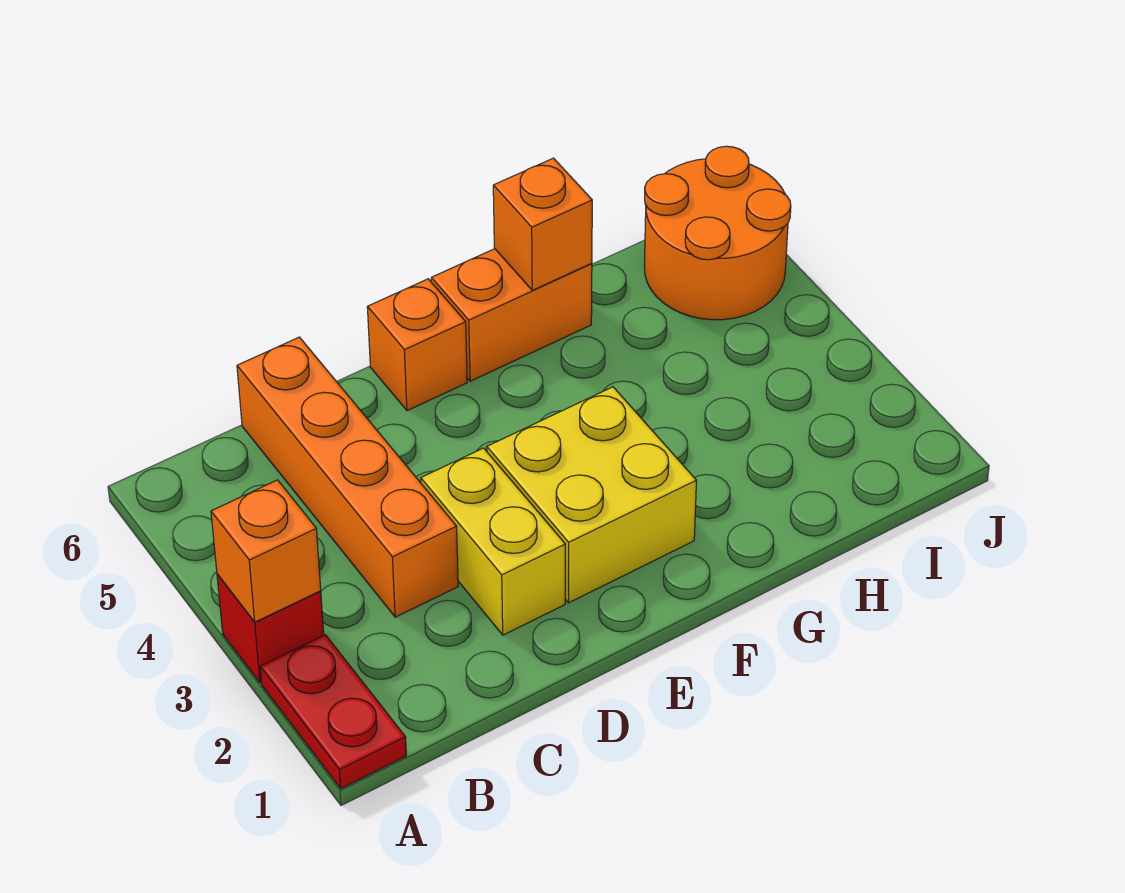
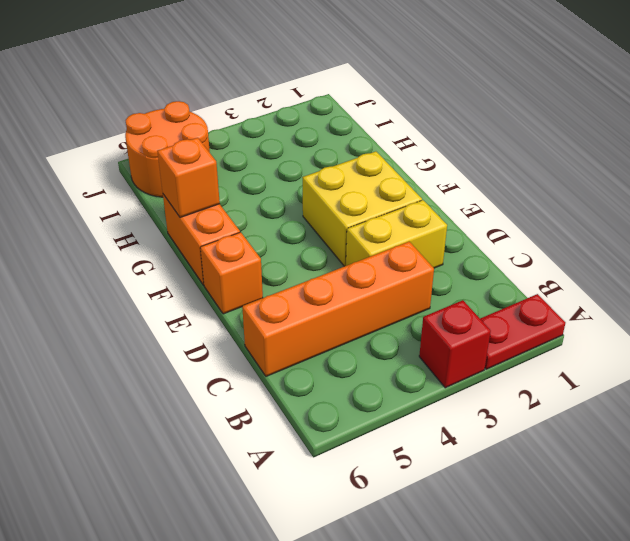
orange 1x1 brick [211,480,321,622] -> none

